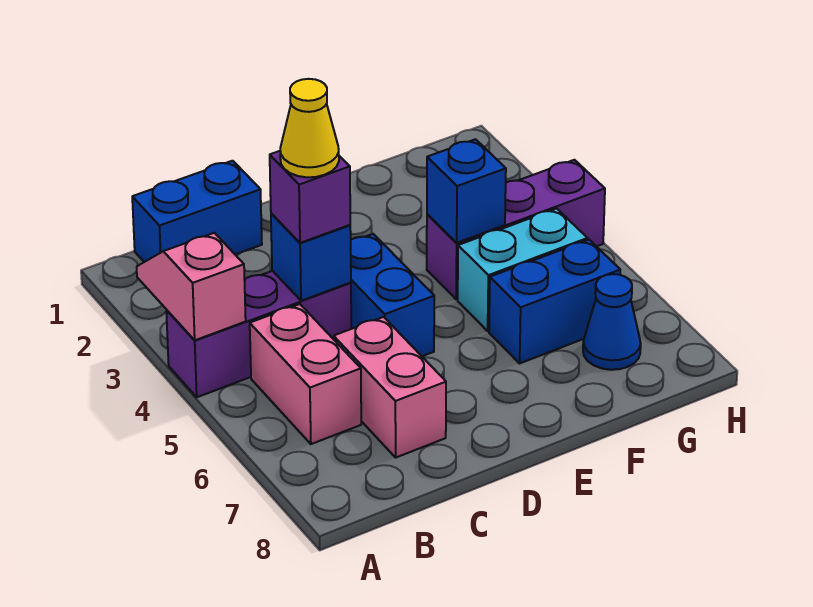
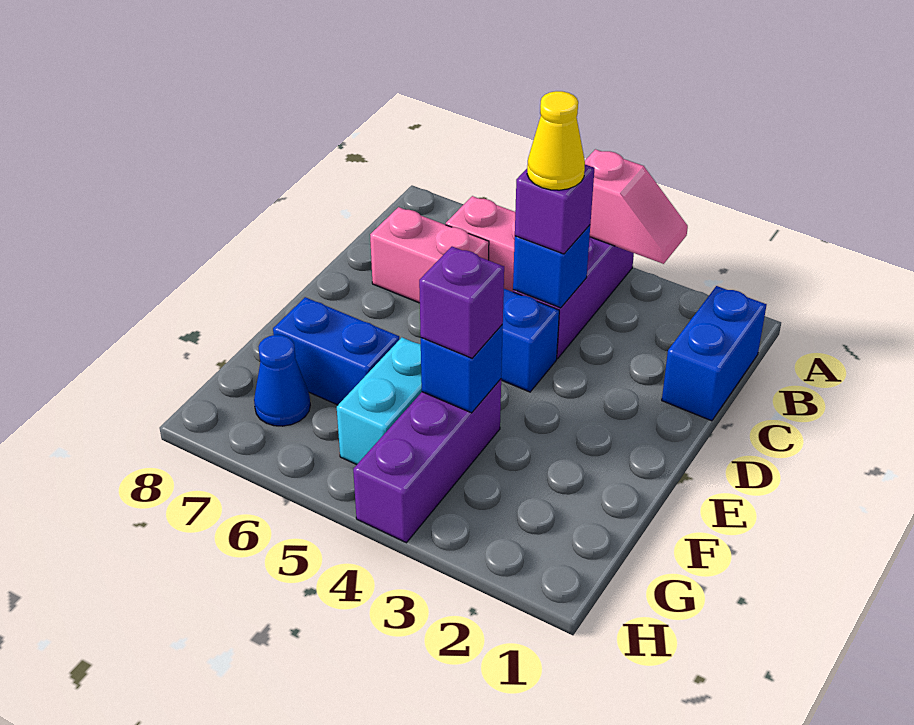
none -> purple 1x1 brick [419,247,504,358]
blue 1x2 brick [489,240,620,363] -> blue 1x2 brick turned to [273,297,399,405]

